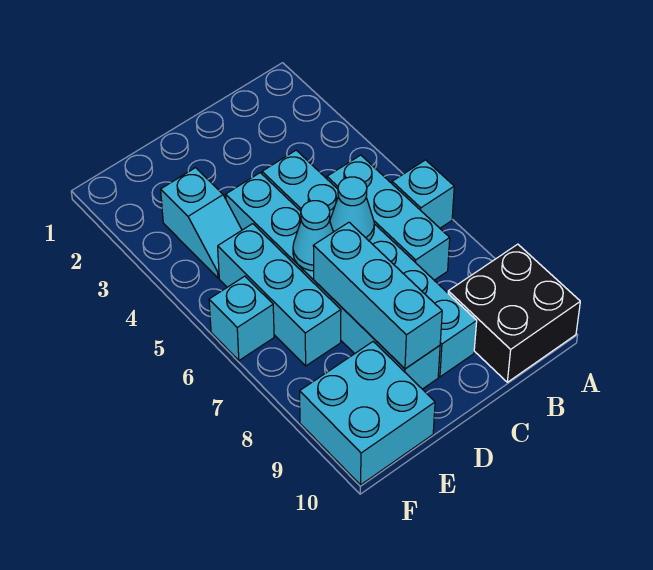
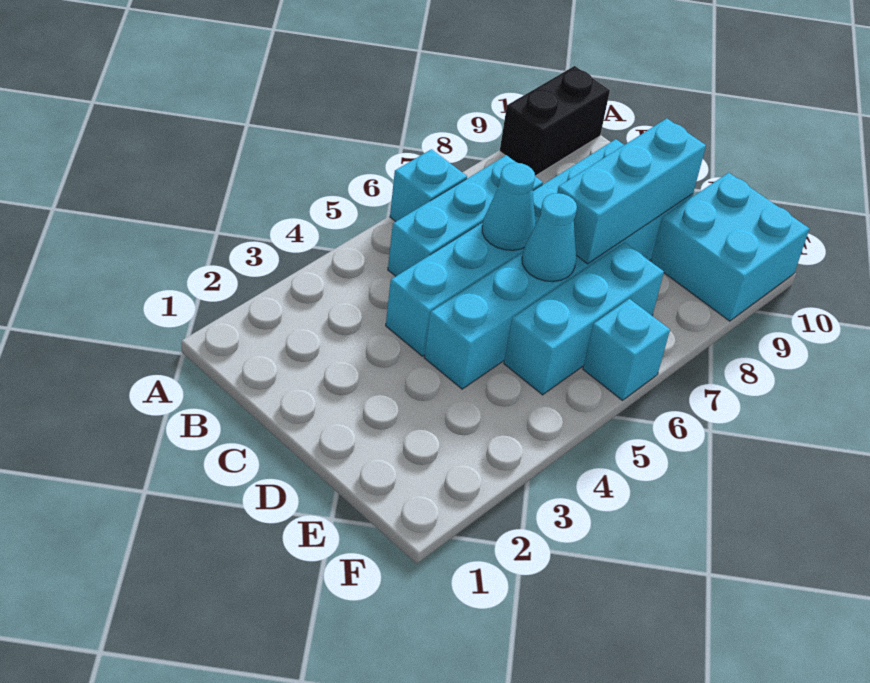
black 2x2 brick [448,244,580,382] -> black 1x2 brick [500,66,610,176]
cyan 1x2 slope [161,168,242,278] -> none

